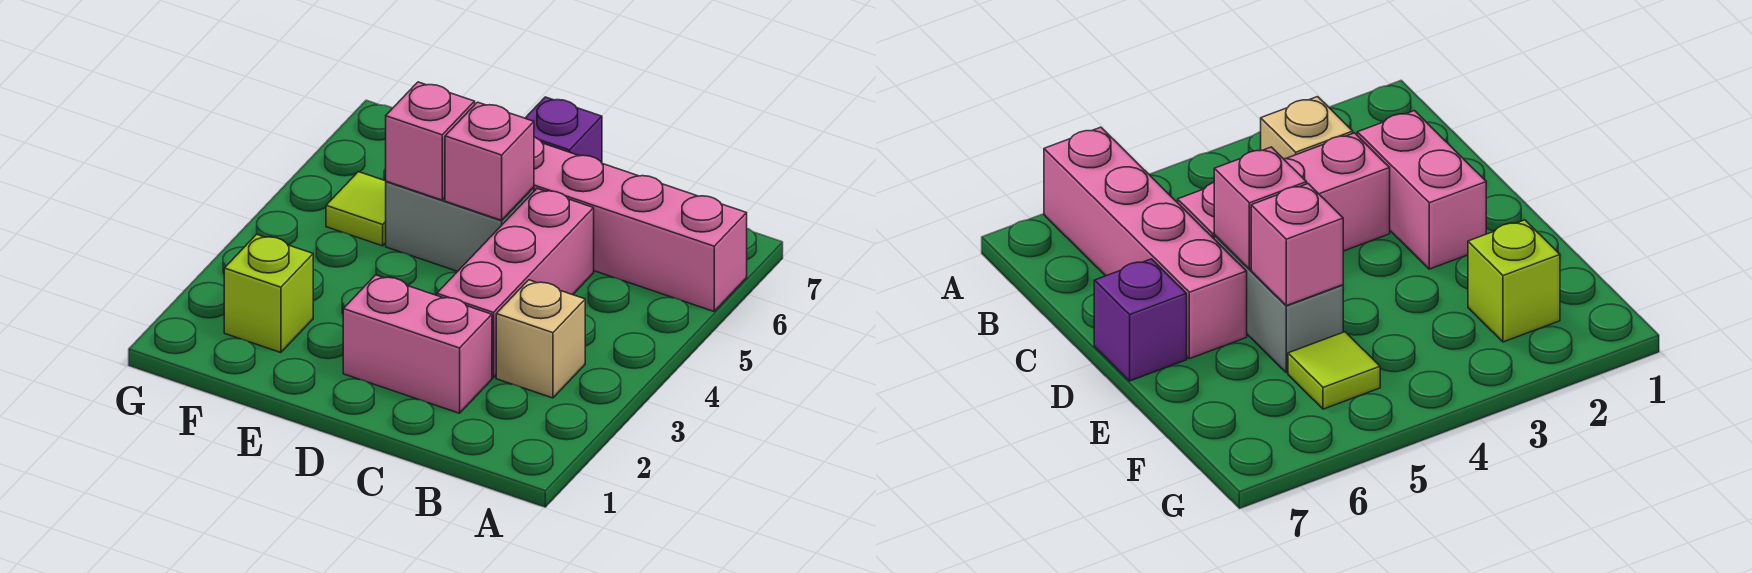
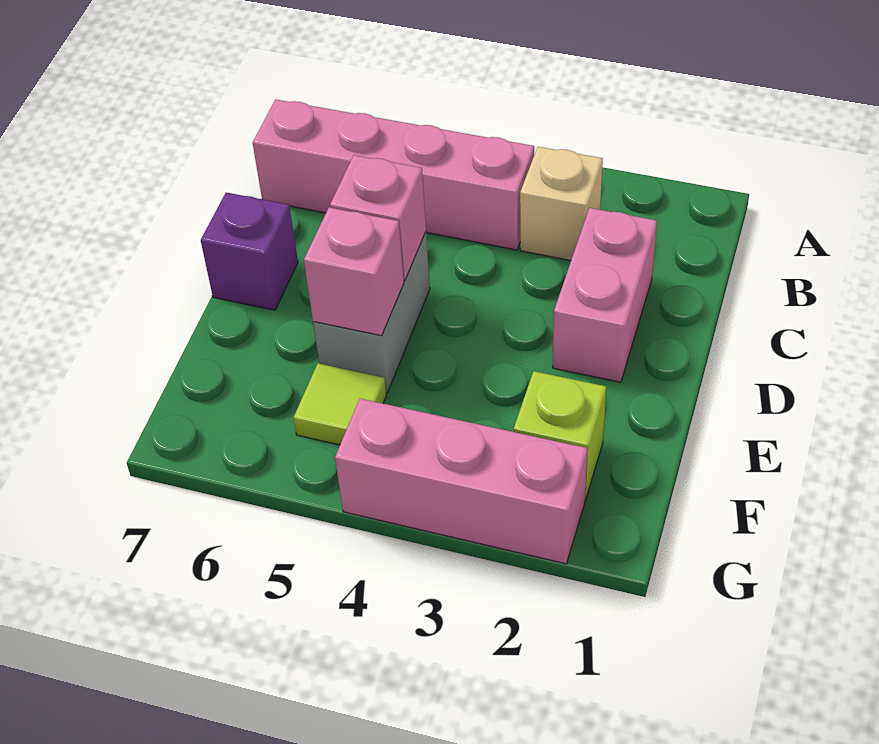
pink 1x4 brick [534,137,747,311] -> pink 1x4 brick turned to [253,99,534,250]
pink 1x3 brick [437,189,594,378] -> pink 1x3 brick moved to [335,399,587,564]

